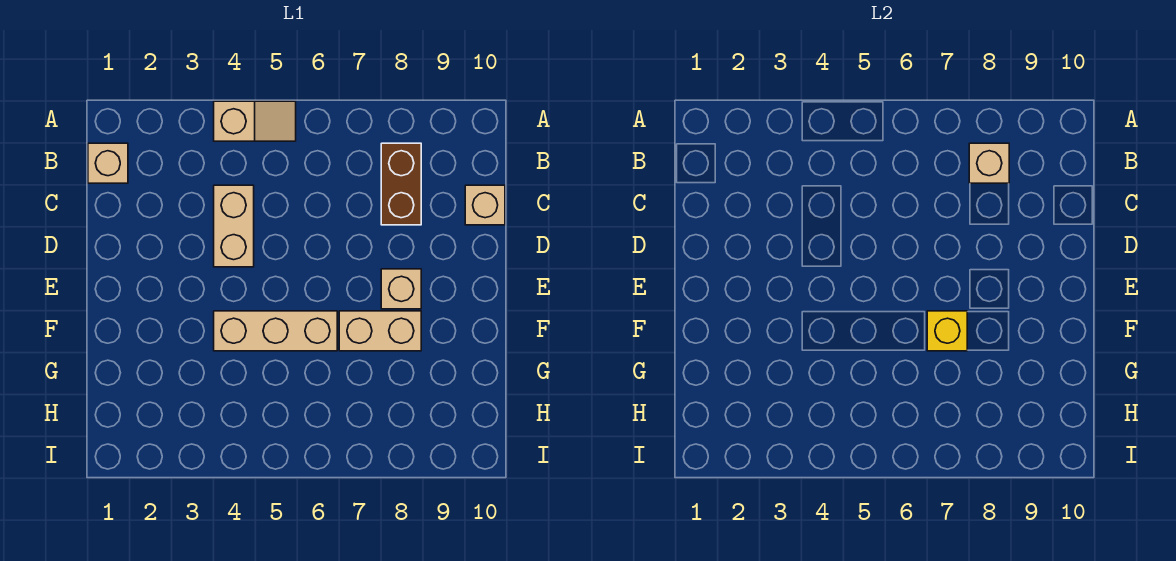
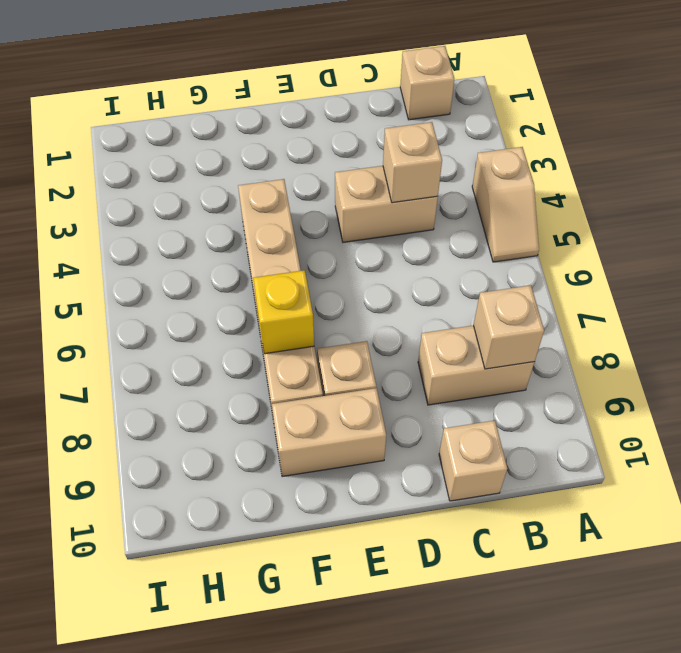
brown 1x2 brick [381,143,421,225] -> tan 1x2 brick [418,325,534,405]
none -> tan 1x1 brick [383,122,442,203]
none -> tan 1x2 brick [272,388,386,477]

